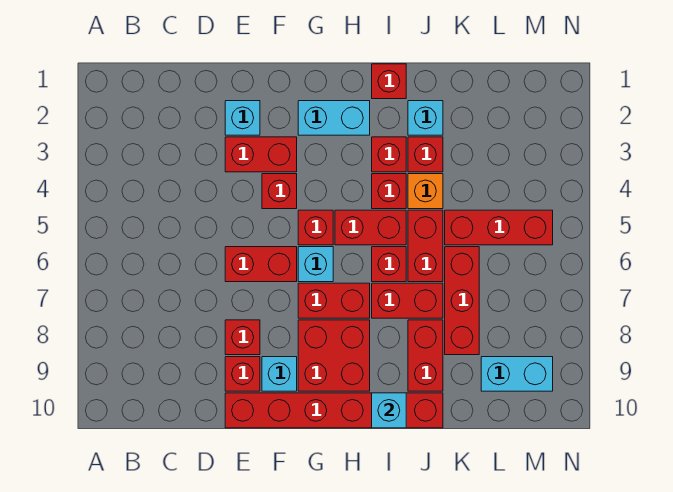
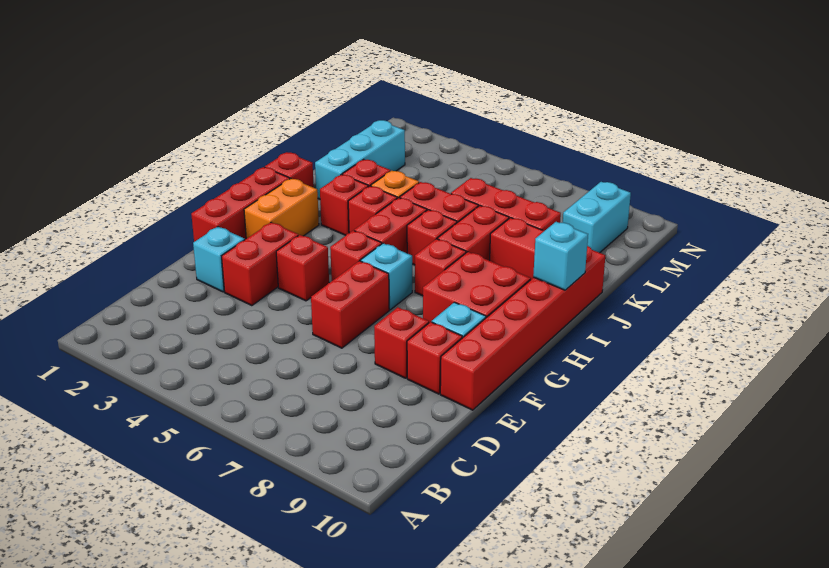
cyan 1x2 brick [298,101,370,135] -> orange 1x2 brick [244,179,319,239]
red 1x2 brick [298,283,370,318] -> red 1x1 brick [415,239,466,296]
cyan 1x1 brick [408,101,443,135] -> cyan 1x3 brick [315,120,405,199]
red 1x3 brick [445,210,553,245] -> red 1x3 brick moved to [191,167,290,242]

